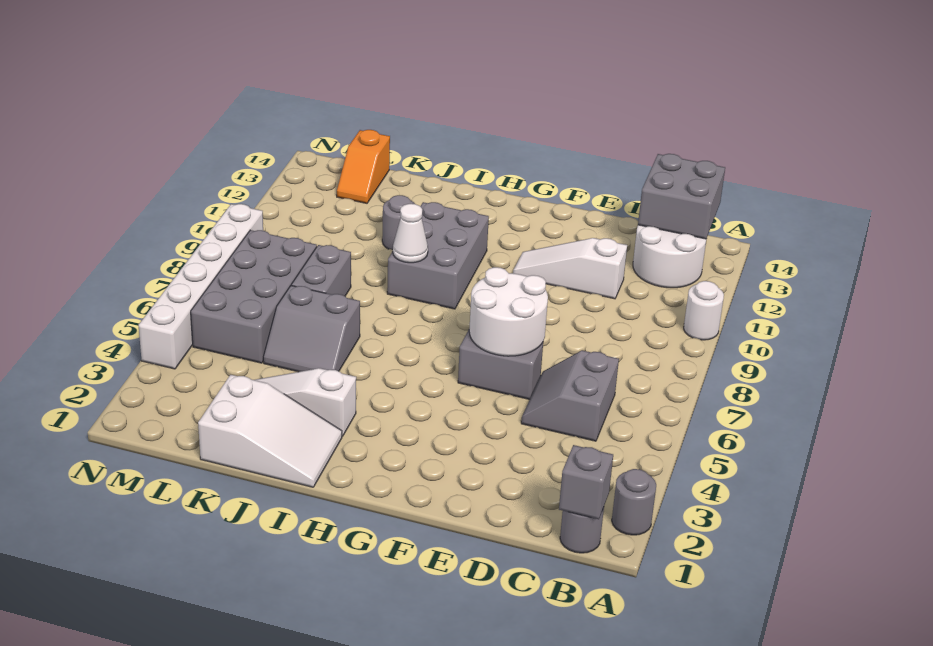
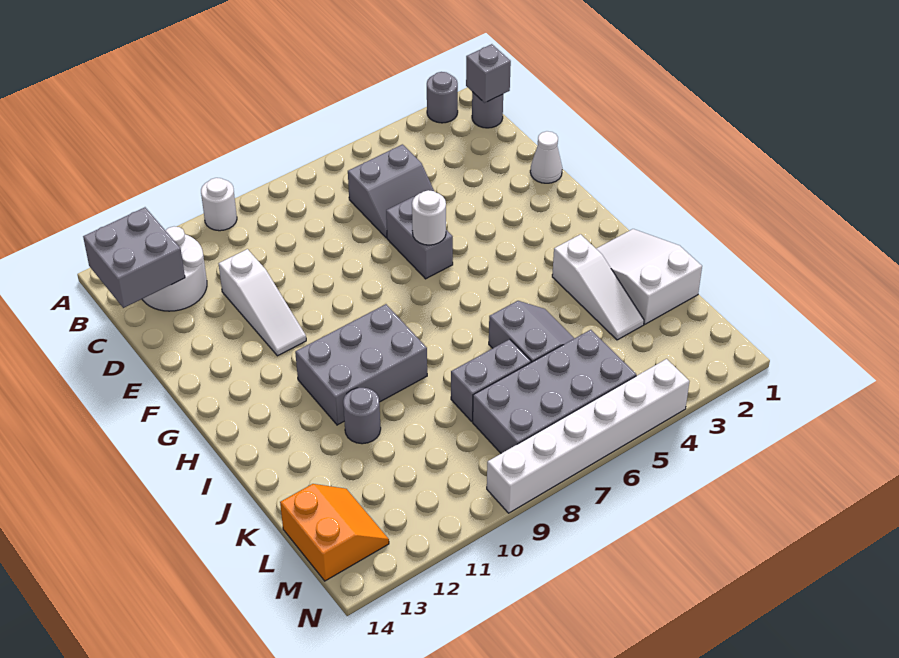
white 2x2 round brick [469,267,548,356] -> white 1x1 round brick [412,190,446,245]
white 1x1 cone [393,204,428,263] -> white 1x1 cone moved to [530,131,562,183]
orange 1x2 slope [337,130,390,203] -> orange 2x2 slope [280,484,389,581]

